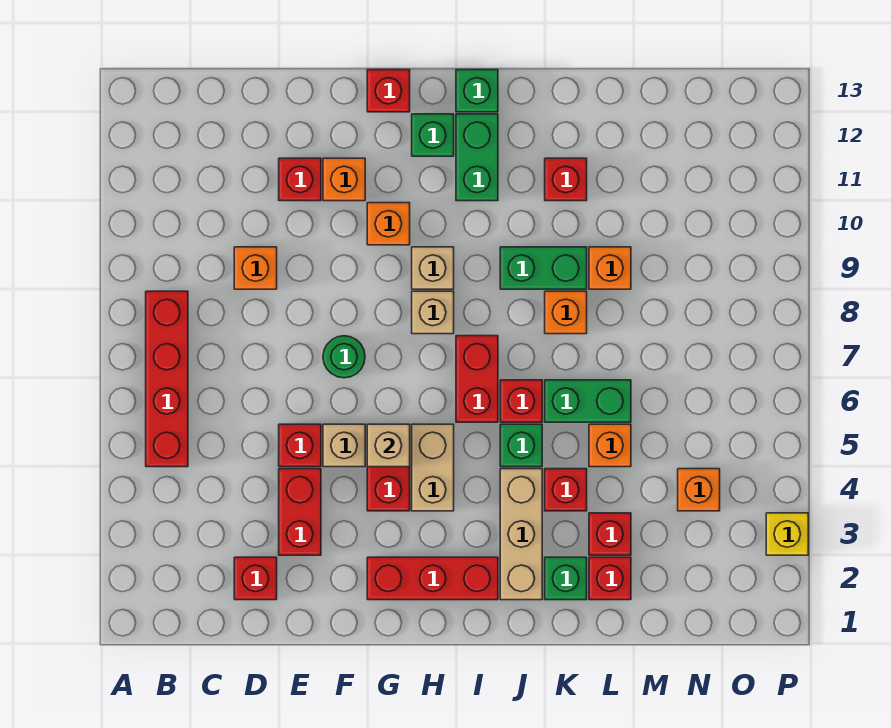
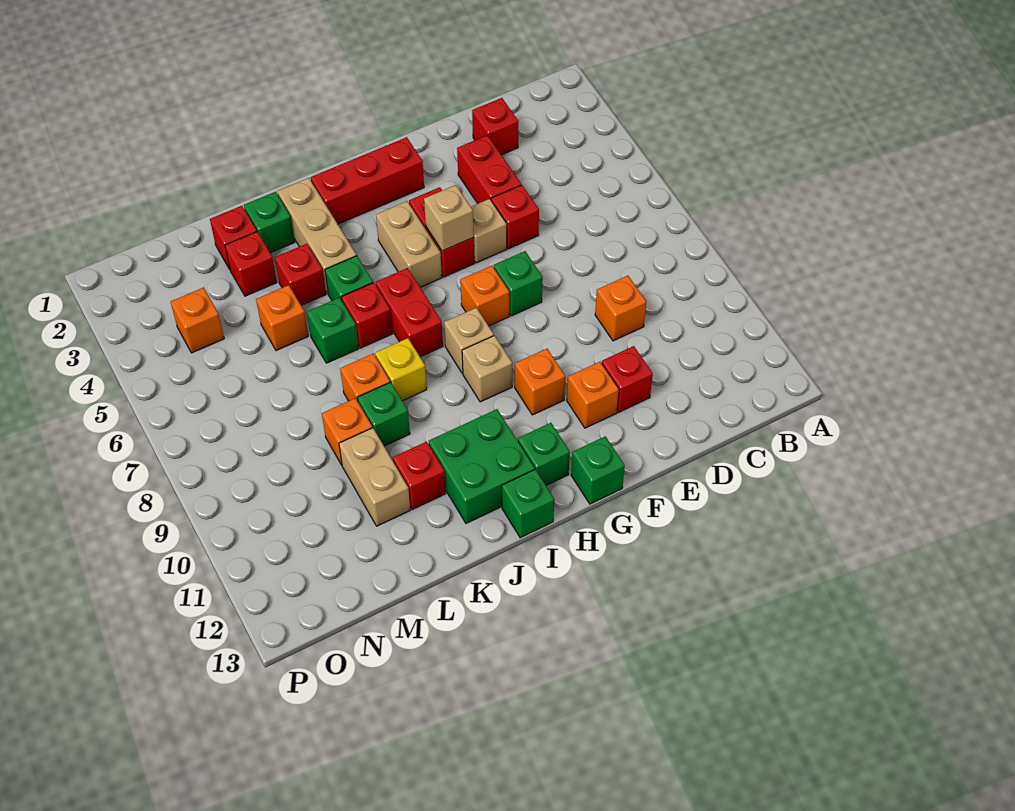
red 1x4 brick [146,291,188,467] -> none
green 1x1 round brick [323,336,365,378] -> green 1x1 brick [494,251,543,316]
none -> orange 1x1 brick [460,266,509,326]
red 1x1 brick [367,70,410,112] -> green 1x1 brick [571,436,625,504]
green 1x2 brick [456,114,498,201] -> green 2x2 brick [429,409,535,523]
green 1x2 brick [500,247,587,289] -> green 1x1 brick [357,382,410,446]
green 1x2 brick [545,380,631,422] -> green 1x1 brick [307,298,359,363]
none -> tan 1x2 brick [339,428,410,526]
yellow 1x1 brick [766,513,808,555] -> yellow 1x1 brick moved to [375,338,427,401]

